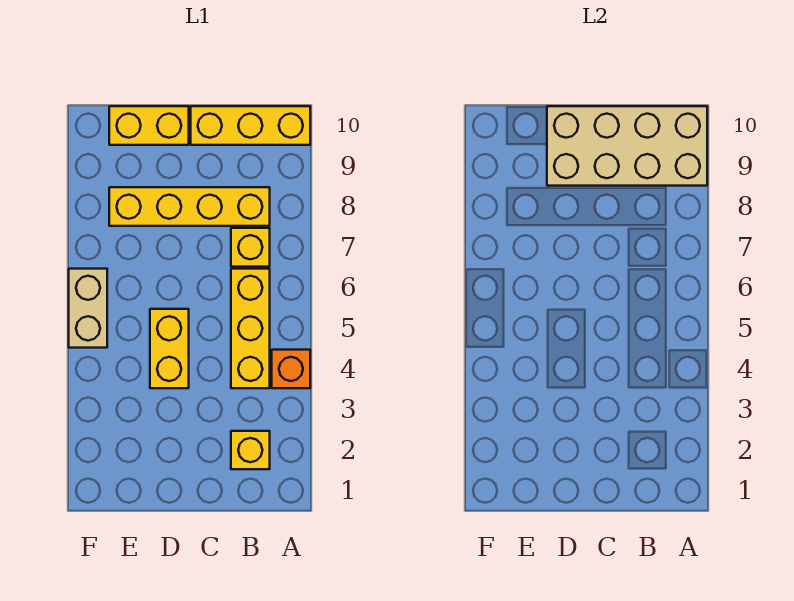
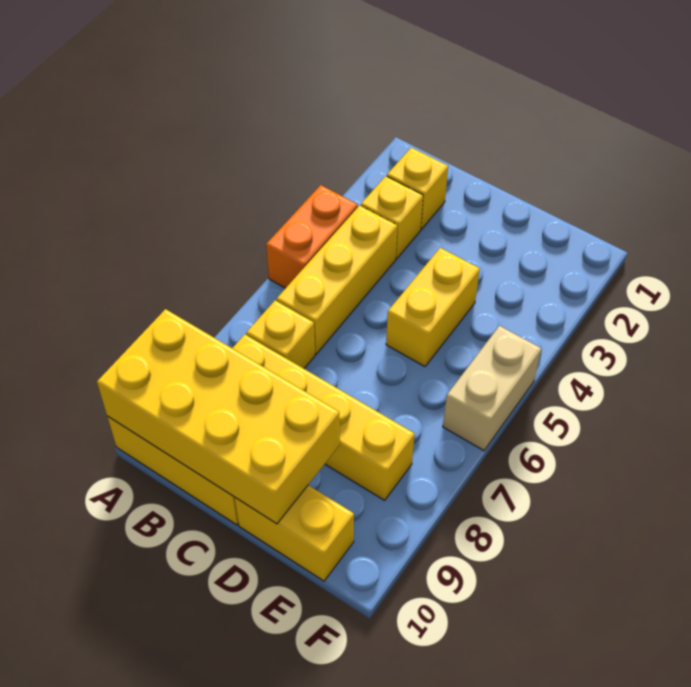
orange 1x1 brick [272,350,310,388] -> orange 1x2 brick [266,185,358,288]
tan 2x4 brick [547,106,707,186] -> yellow 2x4 brick [97,309,340,524]
none -> yellow 1x1 brick [361,176,423,259]

